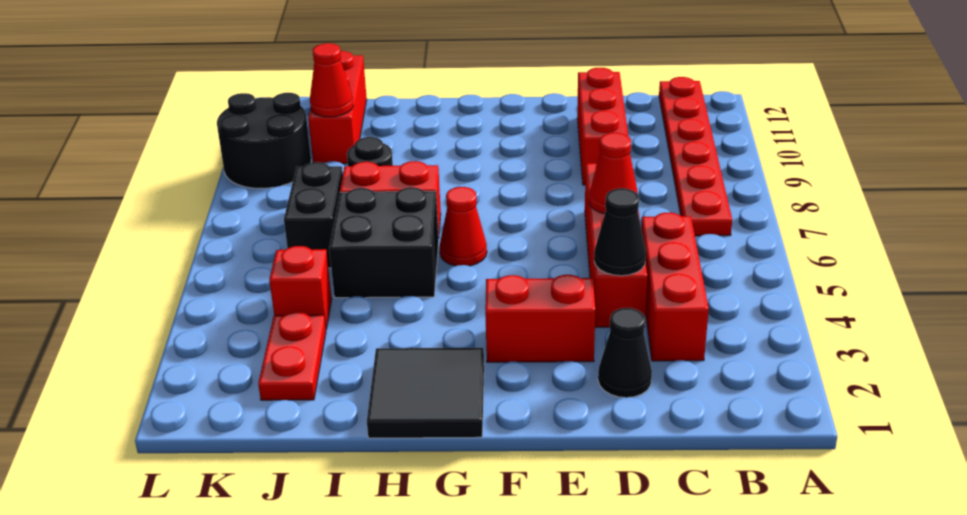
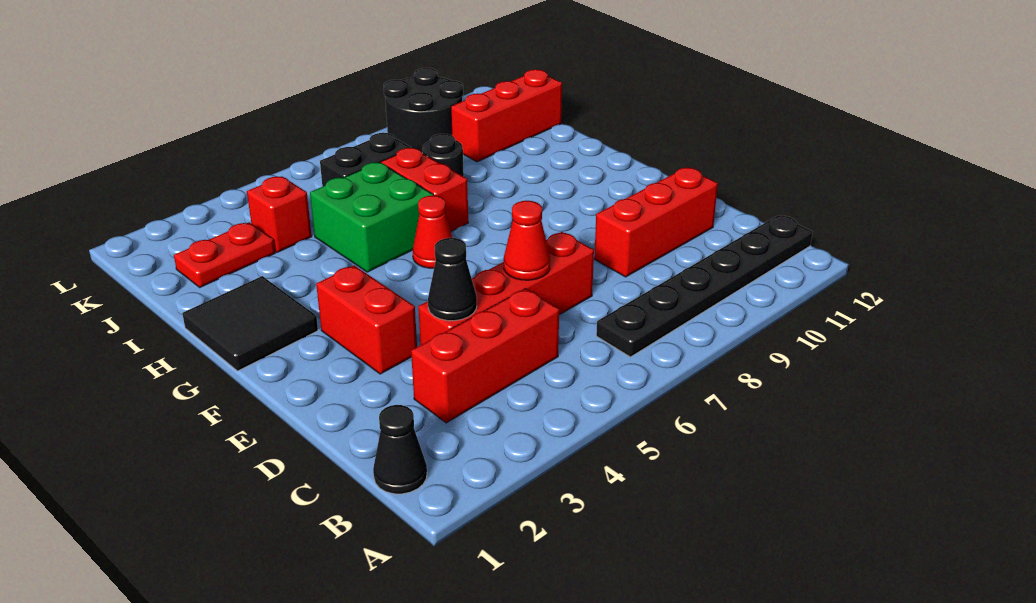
red 1x6 plate [659,77,732,236] -> black 1x6 plate [596,215,812,357]
black 1x1 cone [598,308,652,398] -> black 1x1 cone moved to [373,405,427,494]
black 2x2 brick [329,187,439,298] -> green 2x2 brick [310,162,433,272]
red 1x1 cone [310,43,353,117] -> none

